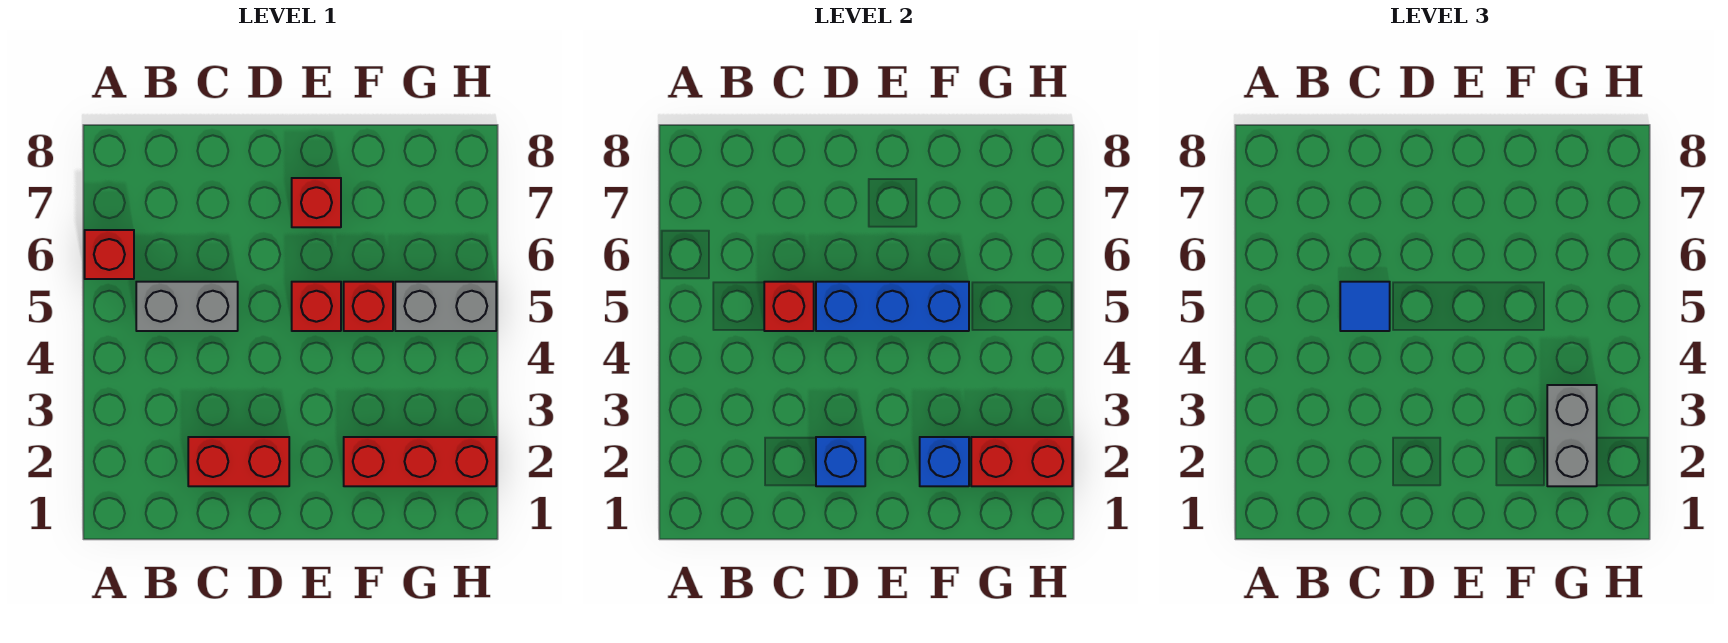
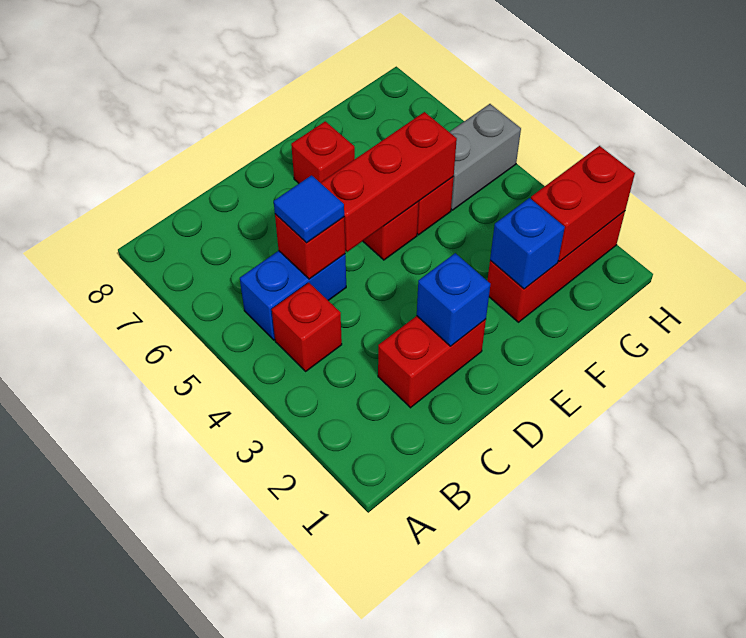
red 1x1 brick [85,230,134,279] -> red 1x1 brick moved to [272,283,342,371]
grey 1x2 brick [136,282,238,331] -> blue 1x2 brick [240,251,346,340]
blue 1x3 brick [816,282,969,331] -> red 1x3 brick [321,112,457,252]
grey 1x2 brick [1547,385,1597,486] -> none

